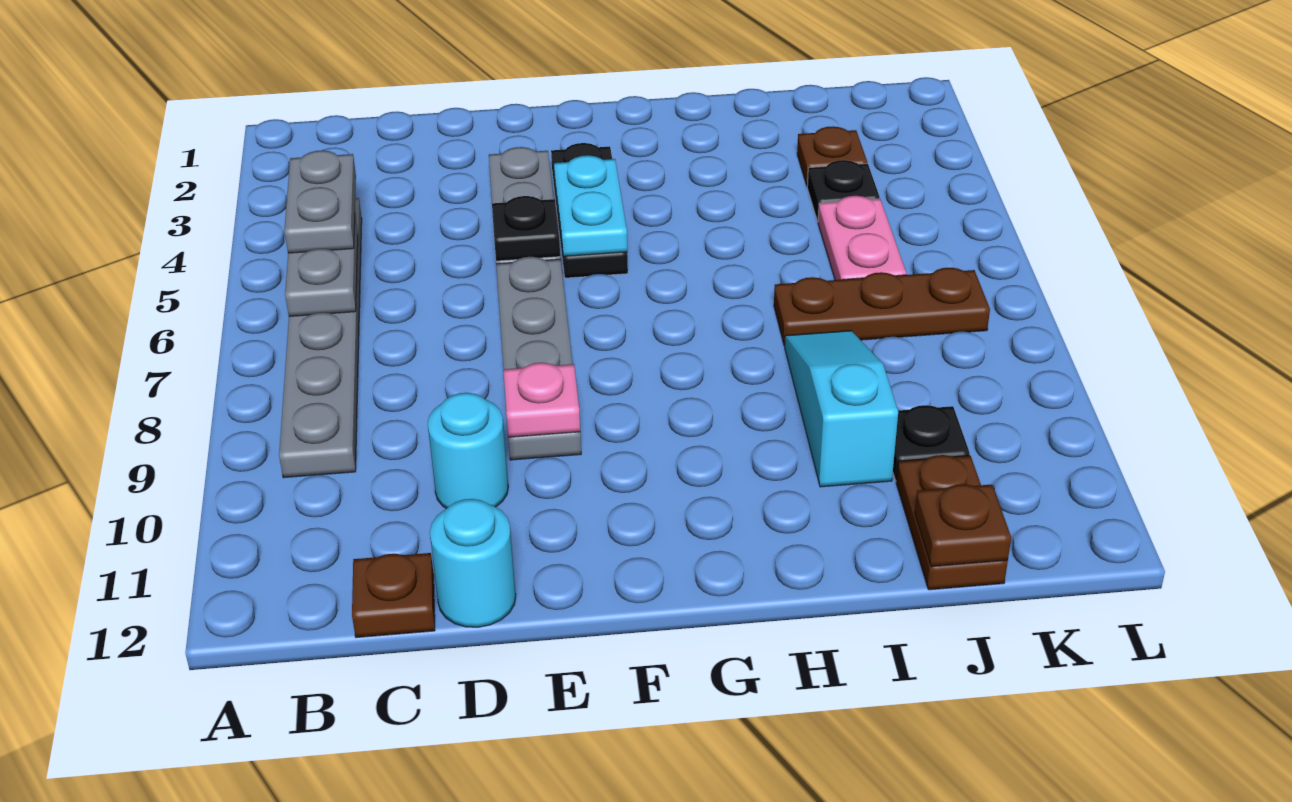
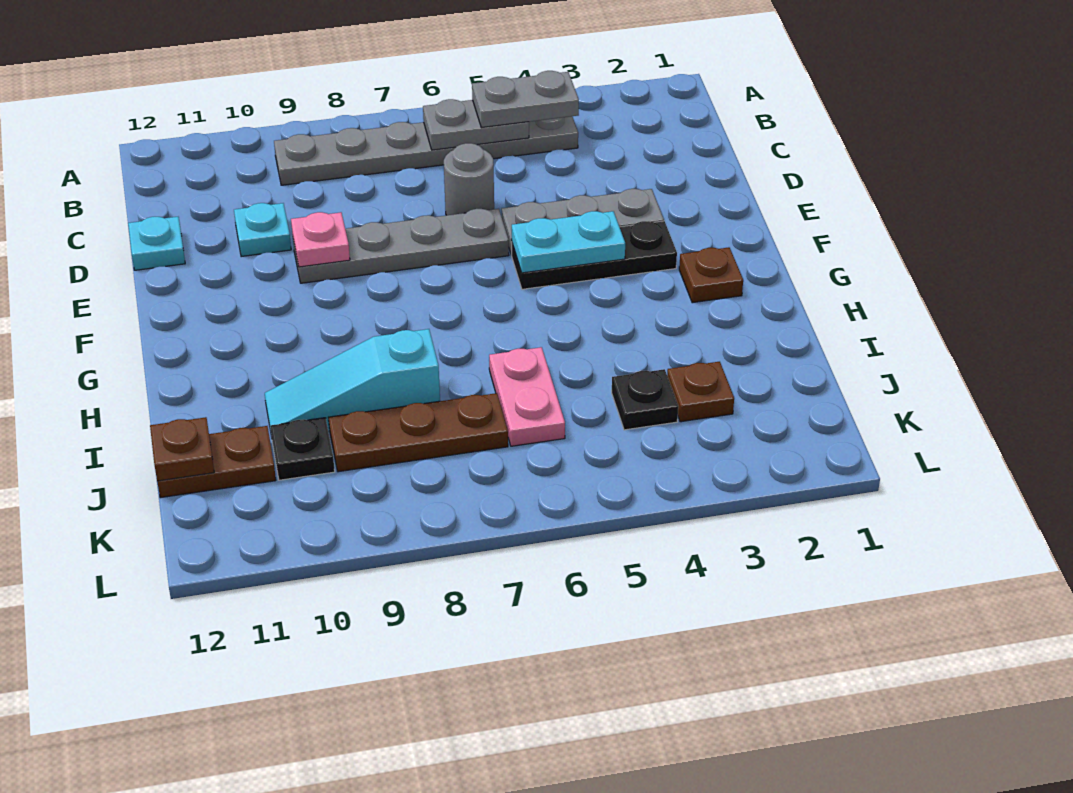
brown 1x1 plate [352,553,435,638] -> brown 1x1 plate moved to [679,247,743,303]
none -> grey 1x1 round brick [444,143,494,215]
cyan 1x1 round brick [428,393,508,509] -> cyan 1x1 plate [234,203,291,257]
cyan 1x1 round brick [430,499,516,627] -> cyan 1x1 plate [128,217,185,270]
black 1x1 plate [492,196,560,261] -> none
brown 1x3 plate [774,268,990,346] -> brown 1x3 plate turned to [328,393,508,472]
cyan 1x3 slope [785,331,898,487] -> cyan 1x3 slope turned to [265,329,440,437]
pink 1x2 plate [818,196,906,280] -> pink 1x2 plate turned to [489,347,565,446]

